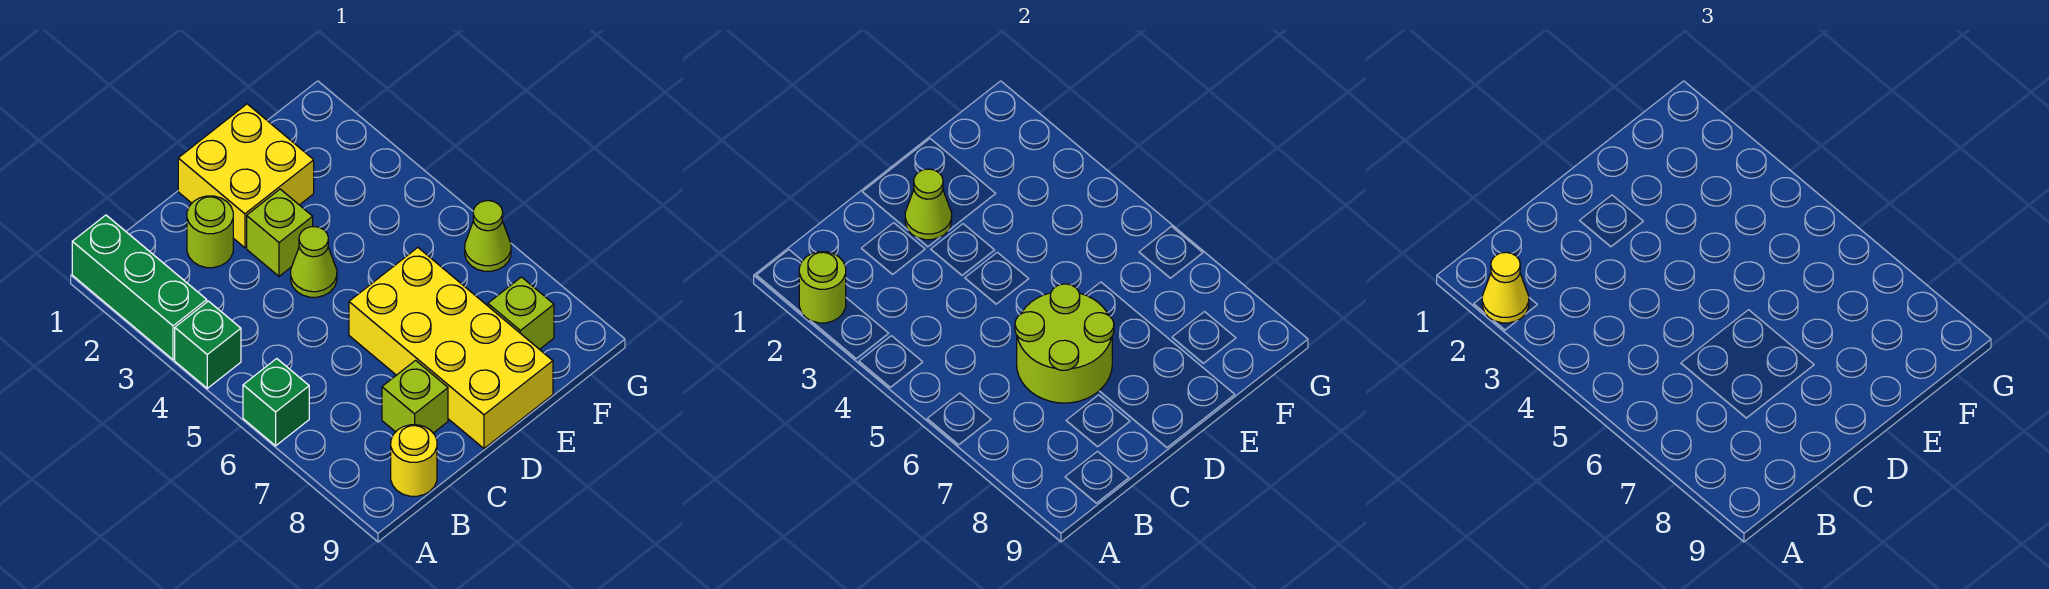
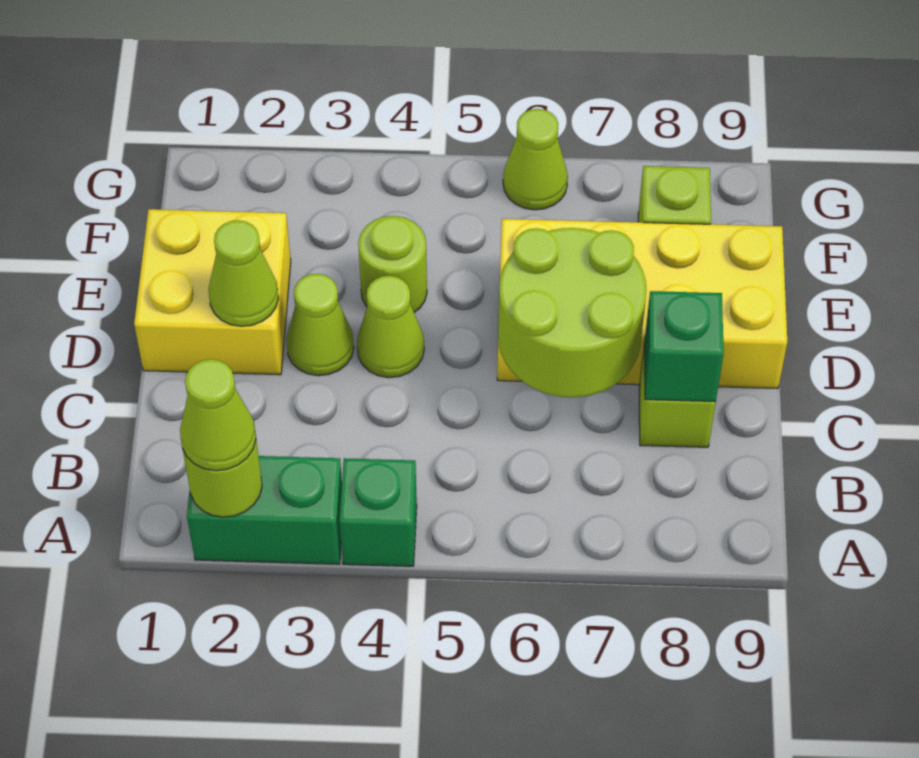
green 1x3 brick [72,215,207,360] -> green 1x2 brick [187,456,342,564]
yellow 1x1 cone [1482,252,1529,323] -> lime 1x1 cone [180,359,256,471]
green 1x1 brick [243,359,309,446] -> green 1x1 brick moved to [645,291,724,402]
yellow 1x1 round brick [391,425,437,496] -> none
lime 1x1 round brick [187,196,233,268] -> lime 1x1 round brick moved to [358,216,427,312]
lime 1x1 brick [247,189,313,276] -> lime 1x1 cone [286,274,354,376]

